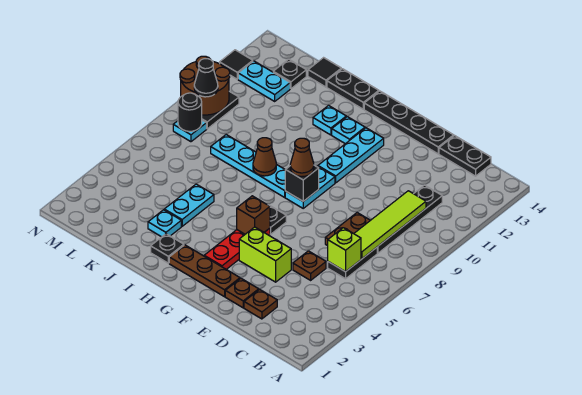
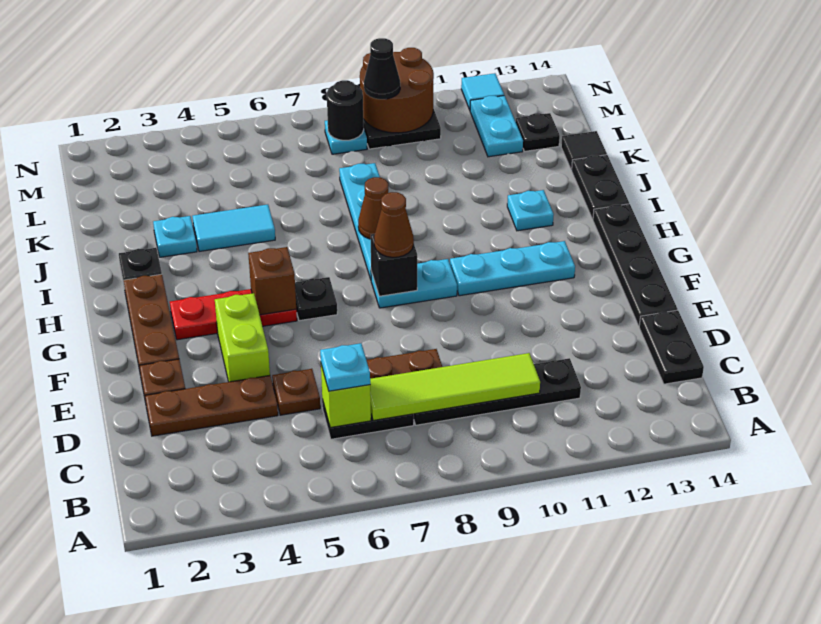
brown 1x1 plate [244,289,277,319] -> brown 1x3 plate [145,375,278,436]
cyan 1x1 plate [332,117,365,144] -> cyan 1x1 plate moved to [320,343,370,391]
cyan 1x2 plate [164,184,214,226] -> cyan 1x2 tile [192,205,275,252]
black 1x1 tile [220,50,253,79] -> cyan 1x1 tile [461,73,504,110]

